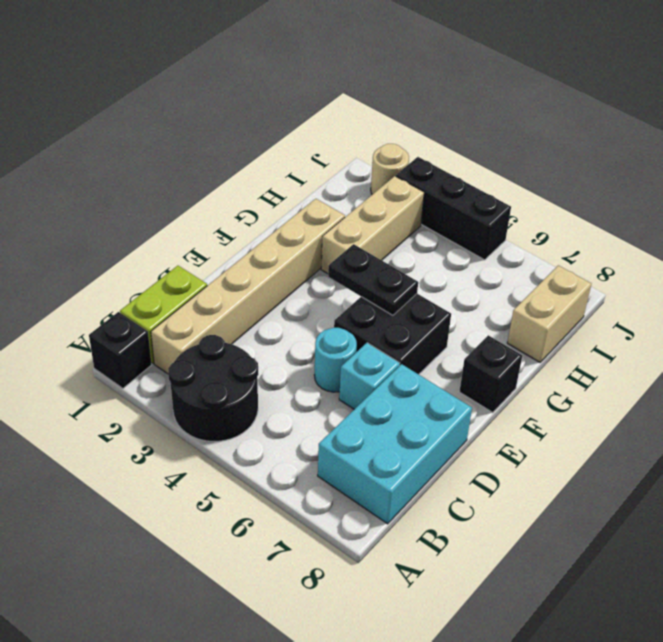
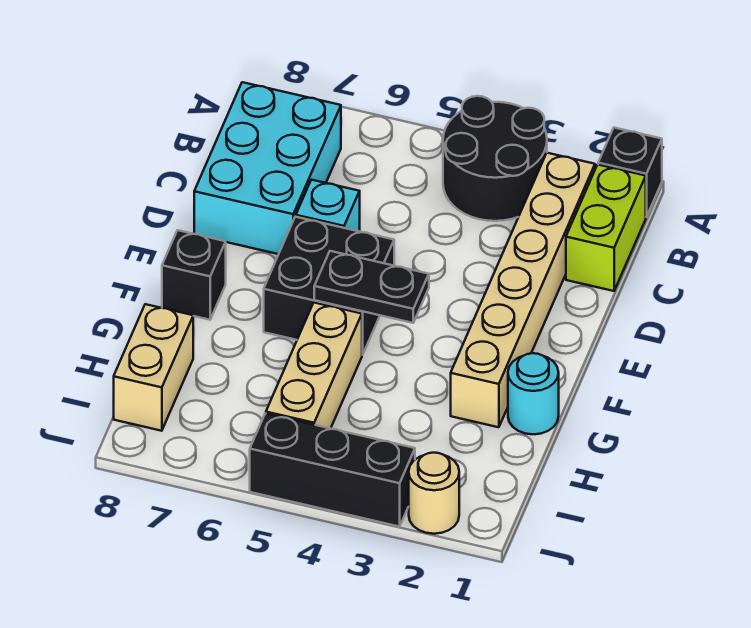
cyan 1x1 round brick [314,328,357,392] -> cyan 1x1 round brick moved to [508,353,559,434]
tan 1x3 brick [321,176,424,274] -> tan 1x3 brick moved to [266,303,362,429]

